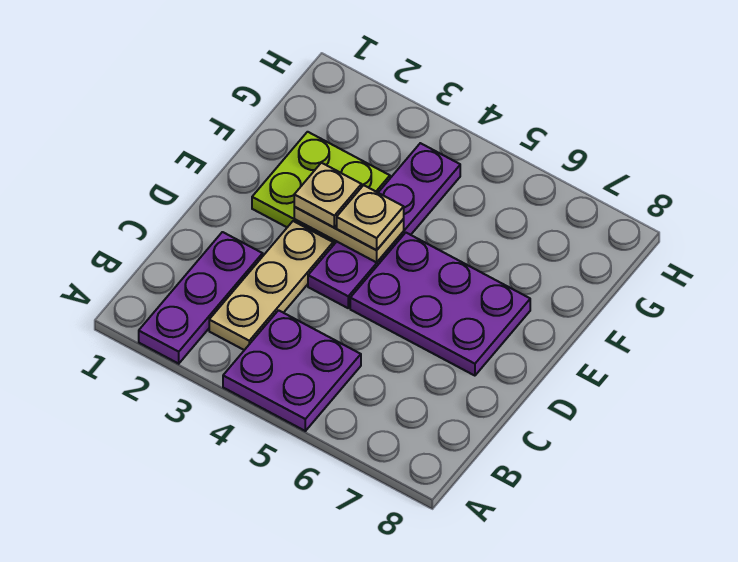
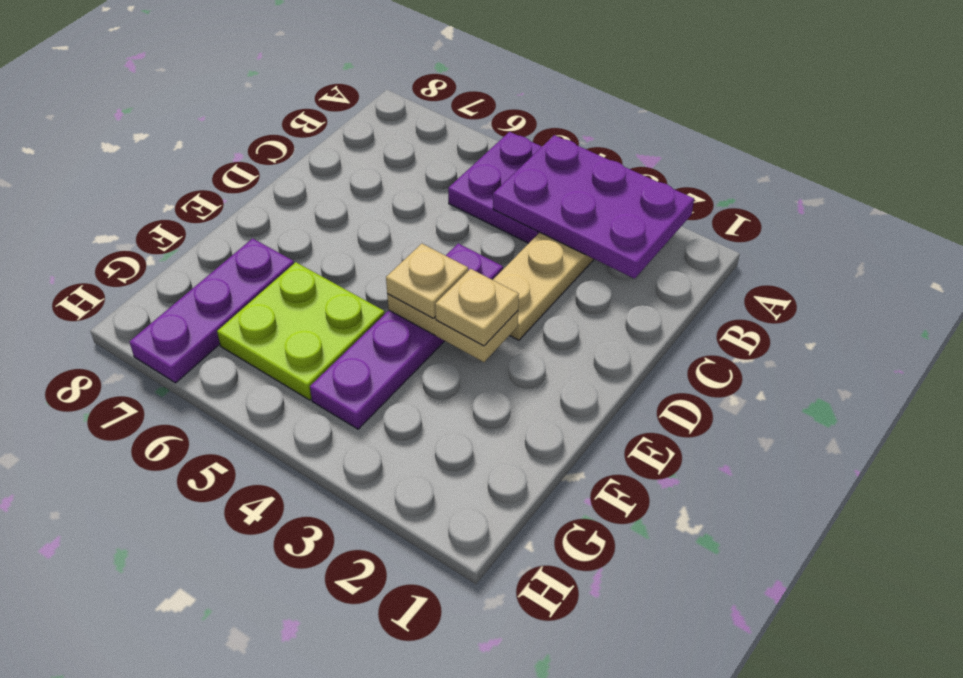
purple 1x3 plate [139,232,263,364] -> purple 1x3 plate moved to [129,238,294,383]
purple 2x3 plate [350,233,530,376] -> purple 2x3 plate moved to [493,135,694,279]
lime 2x2 plate [252,132,390,245] -> lime 2x2 plate moved to [217,262,385,400]

